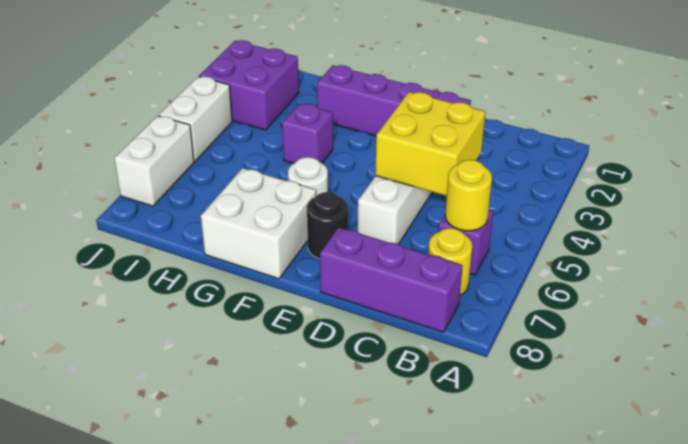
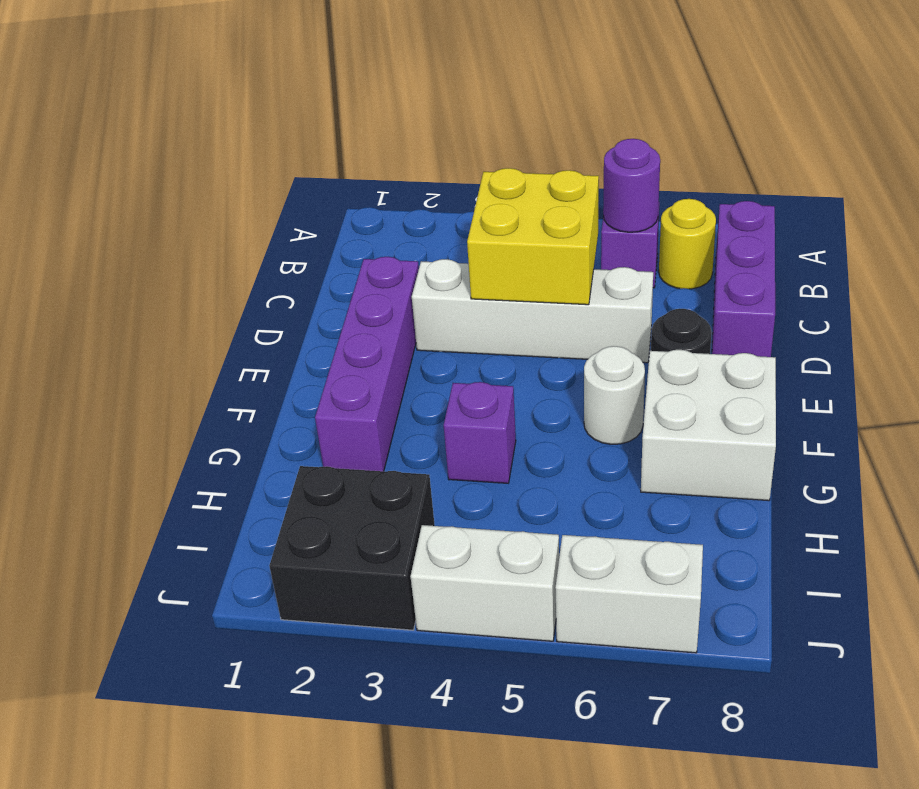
yellow 1x1 round brick [445,160,492,231] -> purple 1x1 round brick [603,139,660,232]
purple 2x2 brick [199,40,299,130] -> black 2x2 brick [269,466,435,630]

